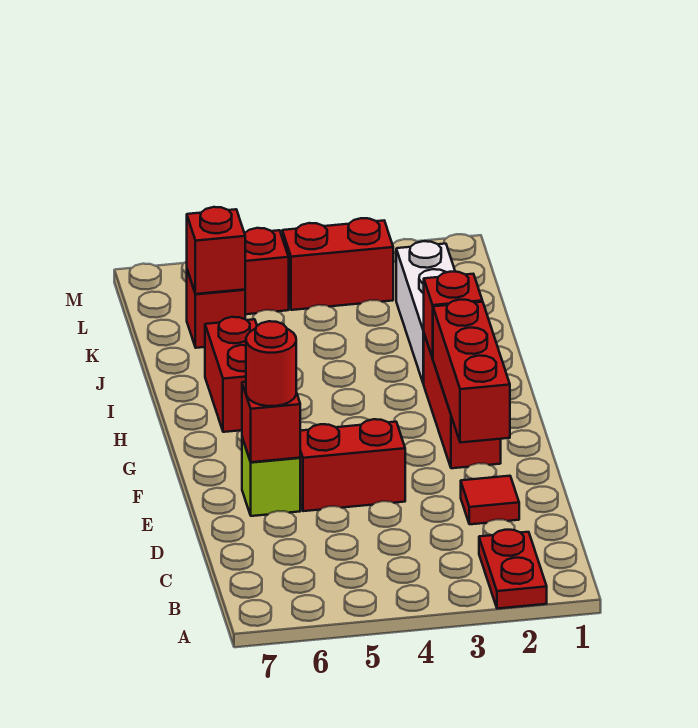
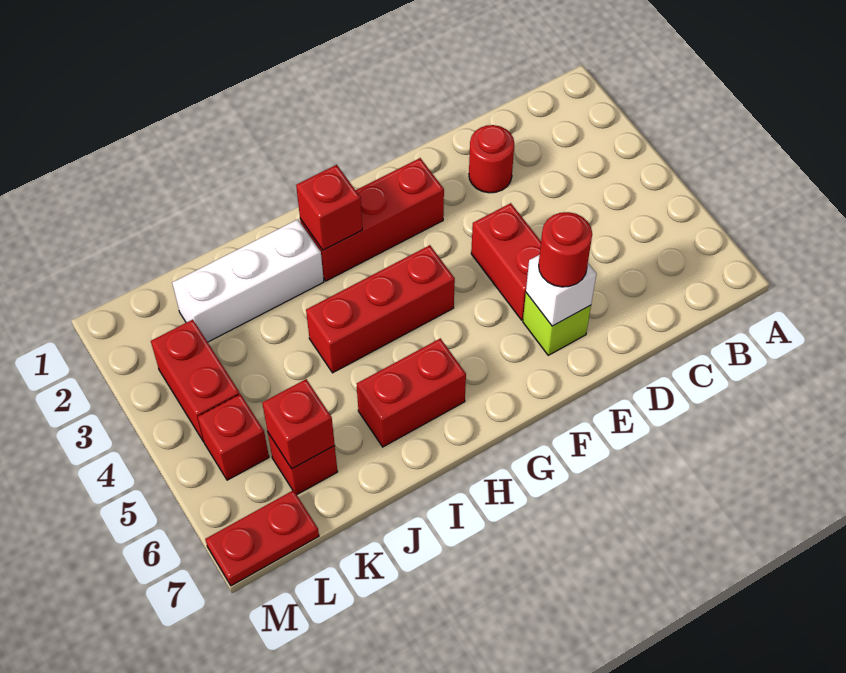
red 1x2 plate [479,530,547,609] -> red 1x2 plate moved to [205,490,319,586]
red 1x1 tile [461,476,519,524] -> red 1x1 round brick [469,125,514,193]
red 1x3 brick [433,300,510,443] -> red 1x3 brick moved to [306,245,455,373]
red 1x1 brick [242,382,300,462] -> white 1x1 brick [526,255,596,326]

